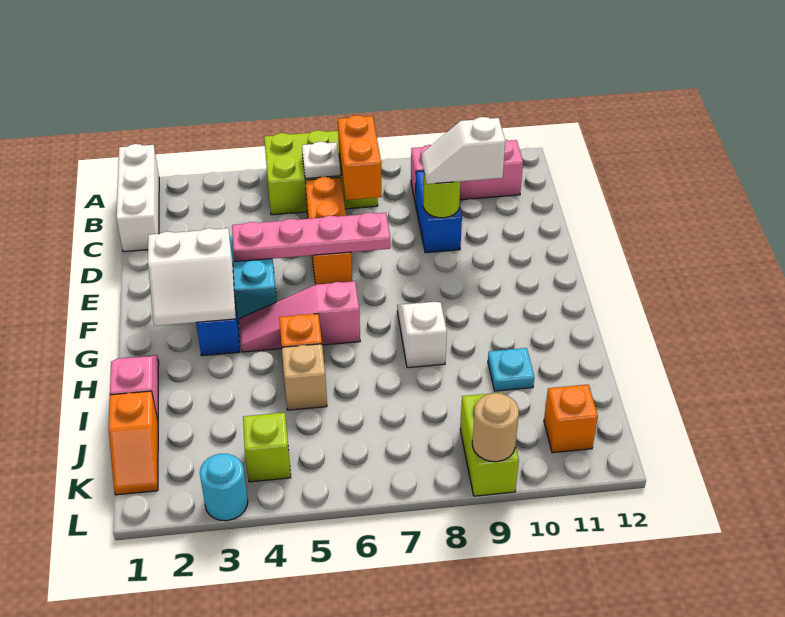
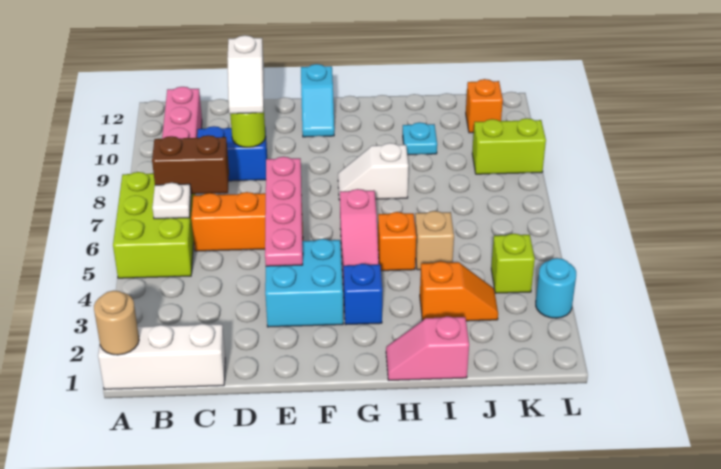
orange 1x2 brick [338,115,382,200] -> brown 1x2 brick [152,135,229,194]
white 2x2 slope [148,228,236,326] -> none
none -> cyan 1x2 slope [301,64,334,137]
orange 1x2 slope [109,391,158,495] -> orange 1x2 slope moved to [420,261,498,321]
tan 1x1 round brick [472,393,519,462] -> tan 1x1 round brick moved to [94,291,139,355]

